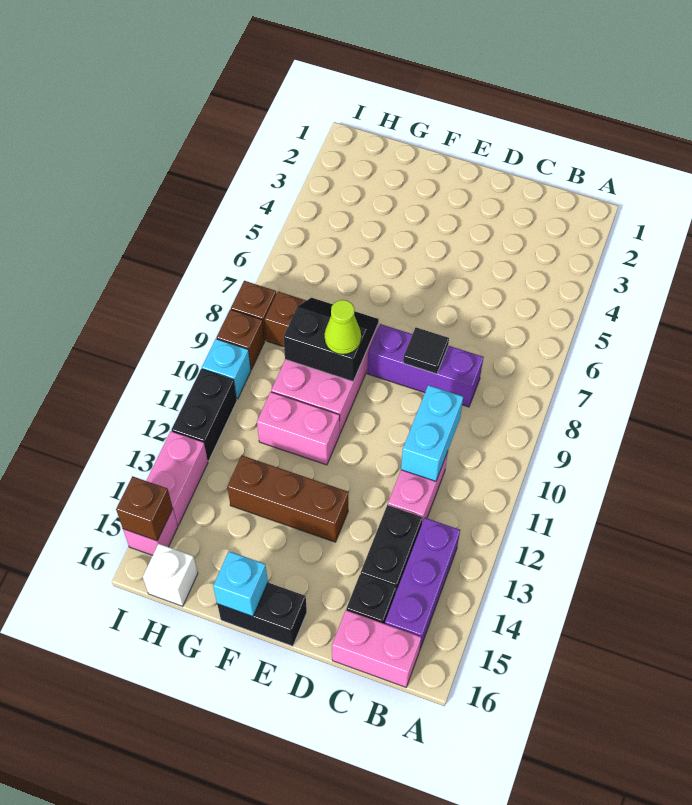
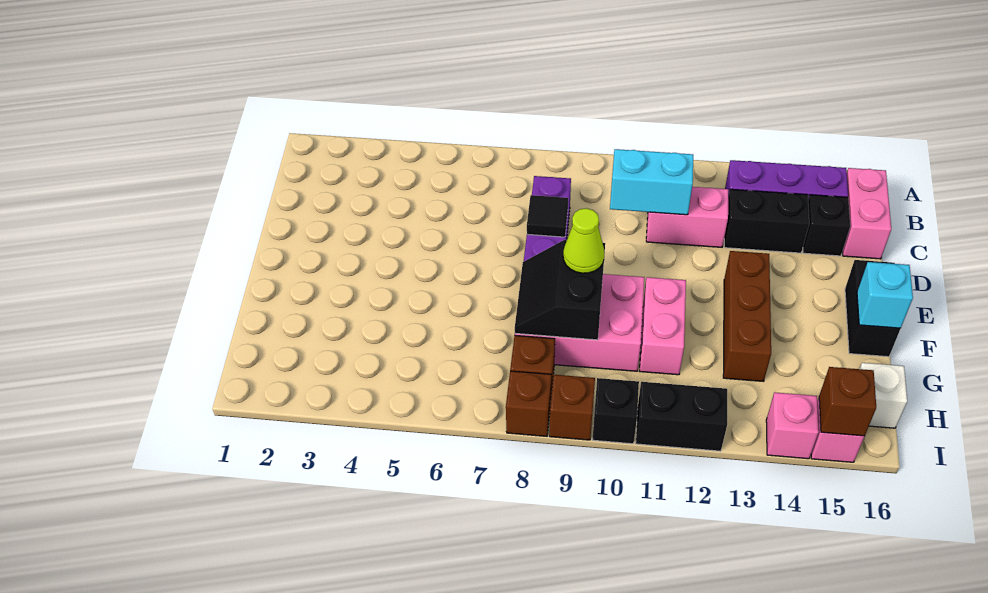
cyan 1x1 brick [202,339,251,399] -> black 1x1 brick [592,378,639,444]
pink 1x2 brick [146,431,208,525] -> pink 1x1 brick [766,392,819,459]

